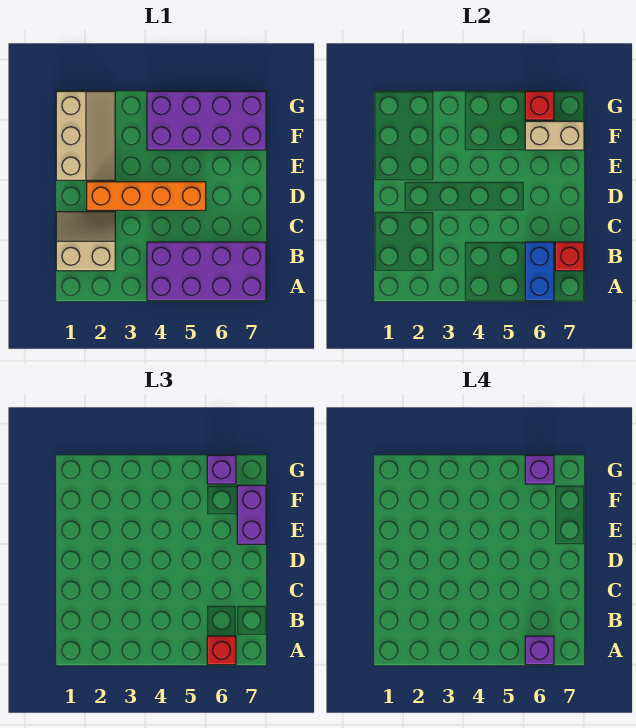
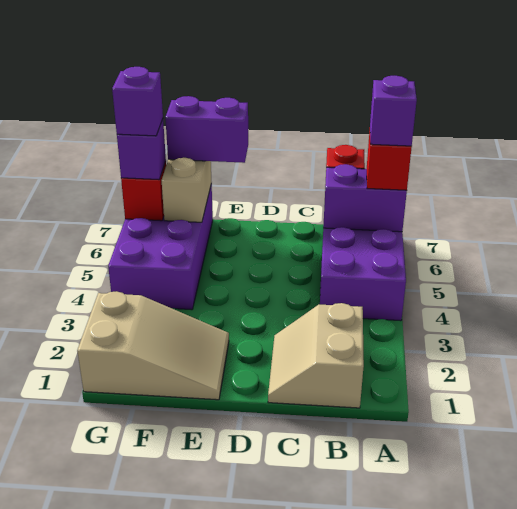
blue 1x2 brick [525,242,554,301] -> purple 1x2 brick [323,164,407,232]
orange 1x4 brick [87,182,206,210] -> none
tan 2x3 slope [56,91,115,180] -> tan 2x3 slope turned to [77,291,229,400]

